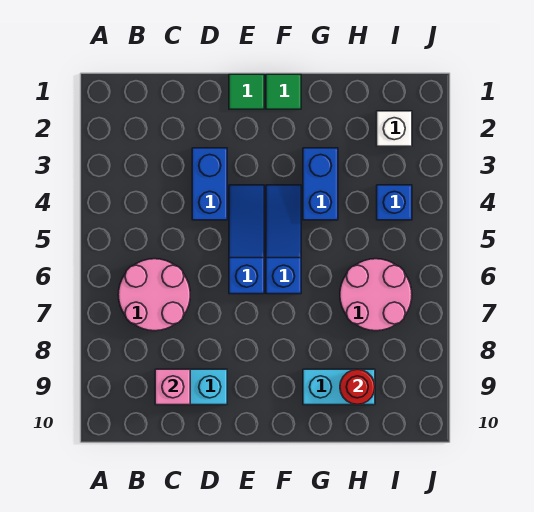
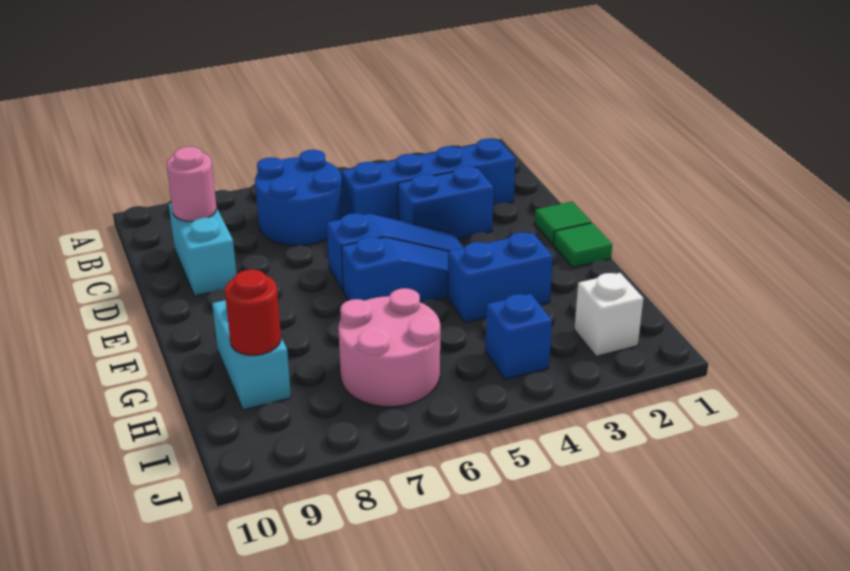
pink 2x2 round brick [118,259,190,331] -> blue 2x2 round brick [255,150,343,246]
none -> blue 1x4 brick [341,139,516,220]
pink 1x1 brick [155,369,190,405] -> pink 1x1 round brick [166,147,217,221]

